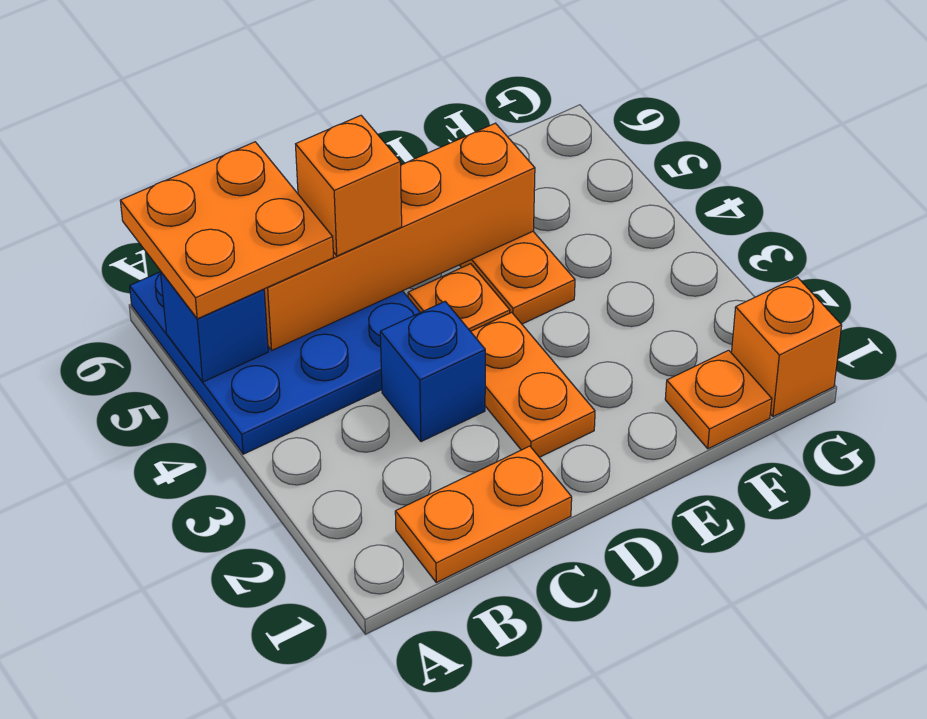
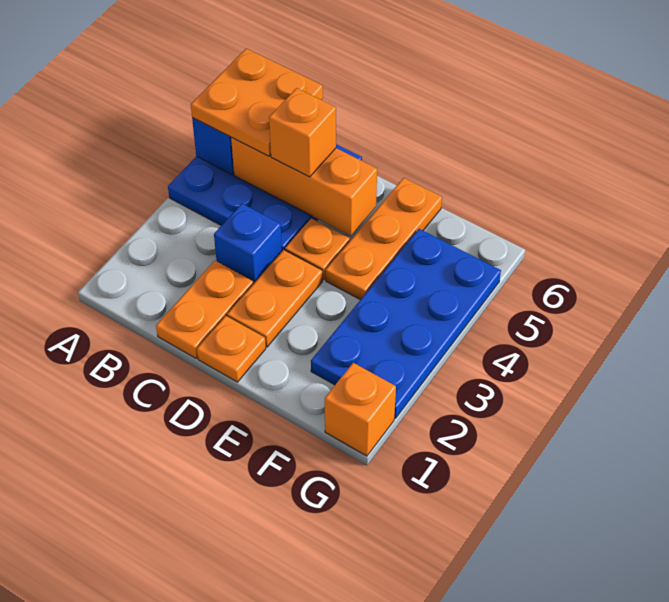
orange 1x2 plate [395,446,572,583] -> orange 1x2 plate turned to [156,261,253,358]
orange 1x4 brick [264,123,535,350] -> orange 1x3 brick [231,137,377,236]
orange 1x1 plate [665,350,772,449] -> orange 1x1 plate moved to [197,316,266,382]
none -> blue 2x4 plate [311,229,501,418]

